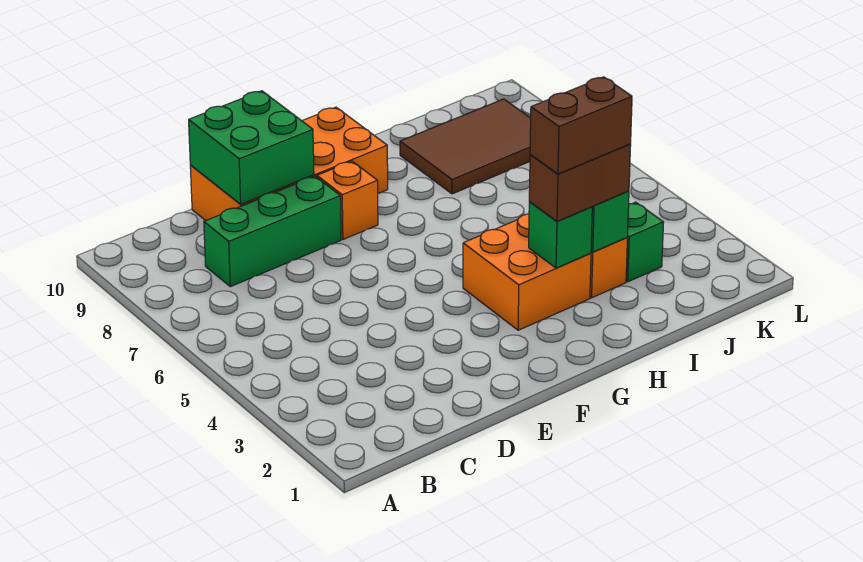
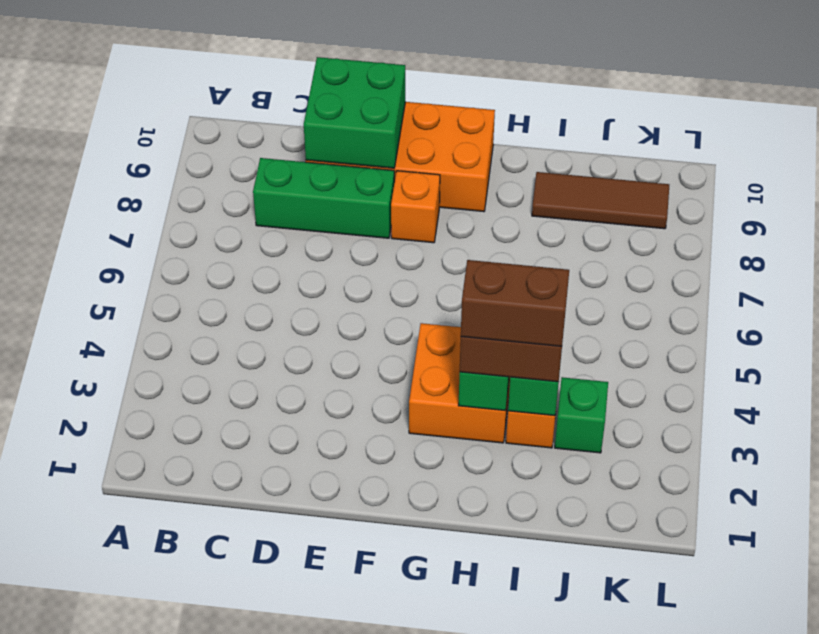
brown 2x3 tile [400,99,531,194] -> brown 1x3 tile [532,172,669,229]

